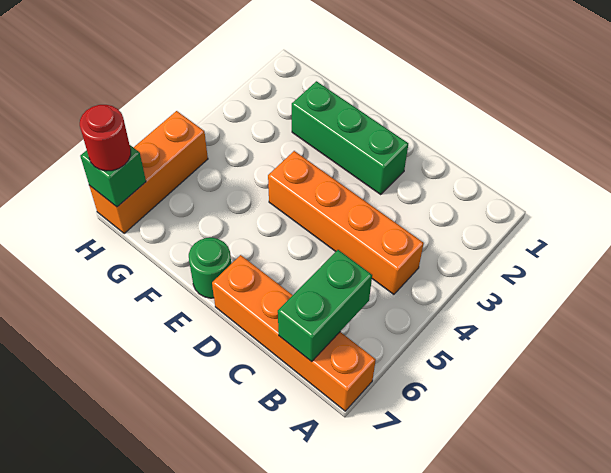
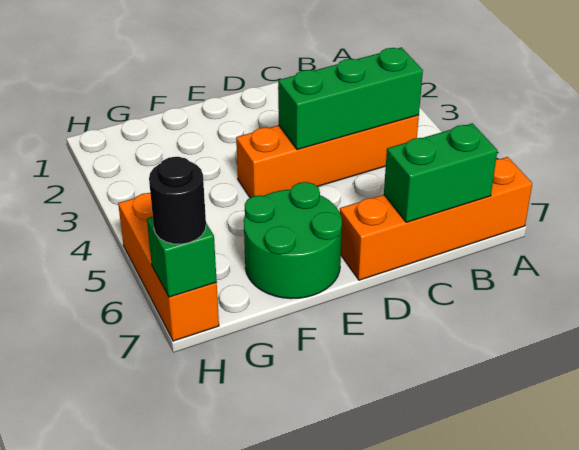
green 1x2 brick [278,250,372,362] -> green 1x2 brick turned to [384,123,497,222]
green 1x3 brick [292,81,408,194] -> green 1x3 brick moved to [278,47,423,150]
green 1x1 round brick [189,238,231,298] -> green 2x2 round brick [244,182,342,299]
red 1x1 round brick [80,105,131,171] -> black 1x1 round brick [149,157,206,244]

